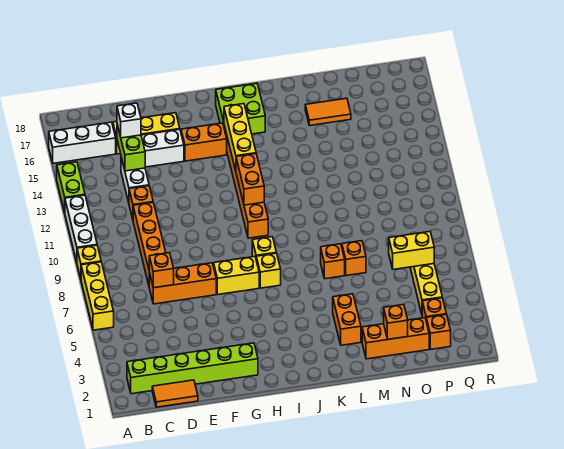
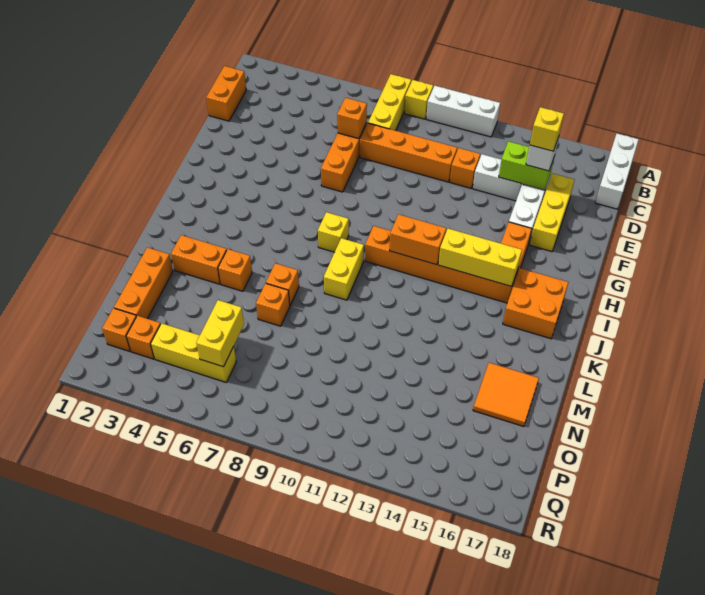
yellow 1x3 brick [81,262,114,330] -> yellow 1x3 brick turned to [368,74,411,131]
lime 1x2 brick [57,162,85,212] -> none
white 1x3 brick [49,122,116,163] -> white 1x3 brick moved to [595,134,639,209]
lime 1x6 brick [127,343,258,394] -> none
orange 1x2 tile [152,380,198,407] -> orange 1x2 brick [206,66,246,121]
yellow 1x2 brick [214,257,259,294] -> yellow 1x2 brick moved to [324,238,364,300]
yellow 1x1 brick [256,253,281,288] -> yellow 1x1 brick moved to [530,107,564,151]
lime 2x2 brick [216,84,265,134] -> orange 2x2 brick [503,268,568,339]
orange 1x2 tile [305,98,351,126] -> orange 2x2 tile [473,363,539,427]
orange 1x1 brick [384,304,408,339] -> orange 1x1 brick moved to [218,249,252,291]

